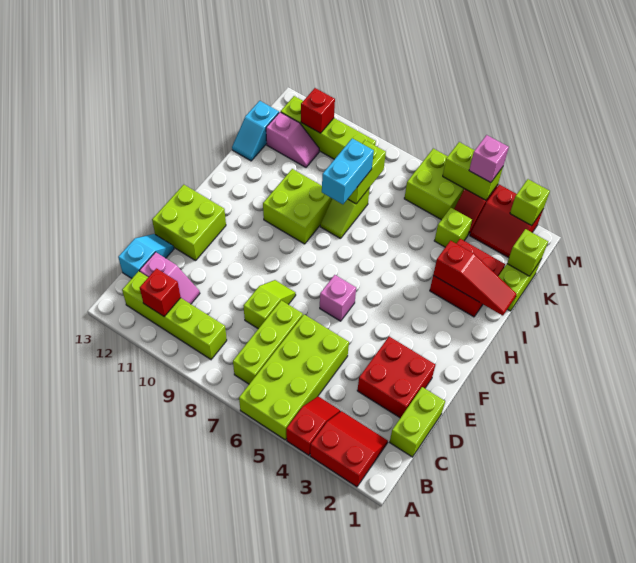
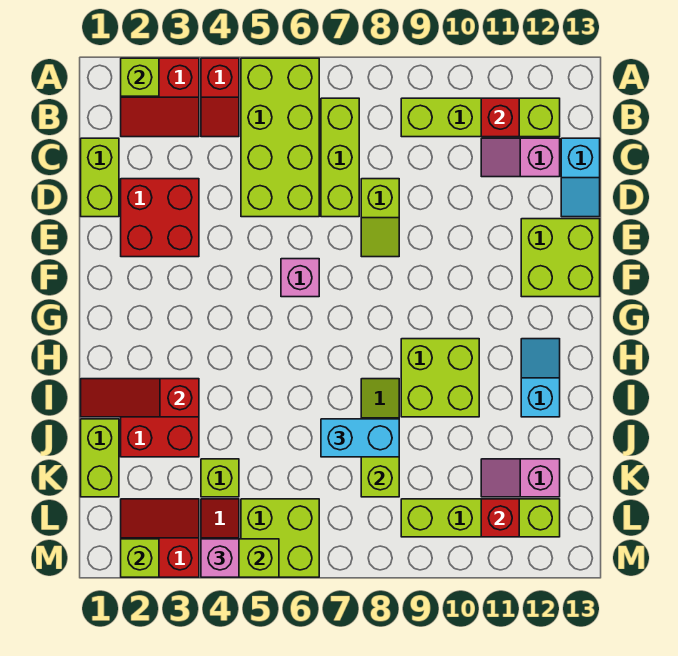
cyan 1x2 brick [322,138,374,204] -> cyan 1x2 brick turned to [321,419,399,457]
cyan 1x2 slope [232,101,279,161] -> cyan 1x2 slope moved to [521,339,560,417]
lime 1x1 brick [507,229,548,276] -> lime 1x1 brick moved to [121,58,159,96]

